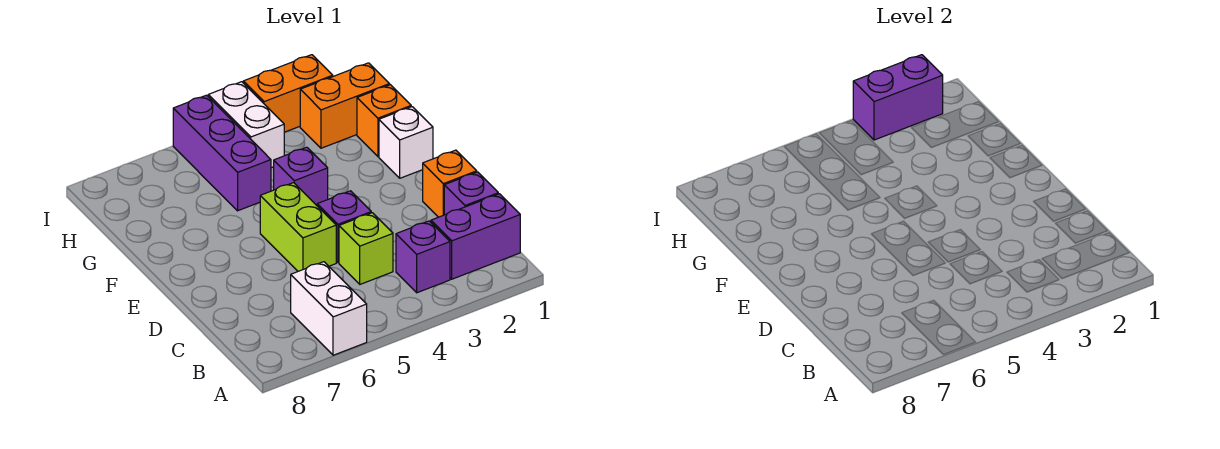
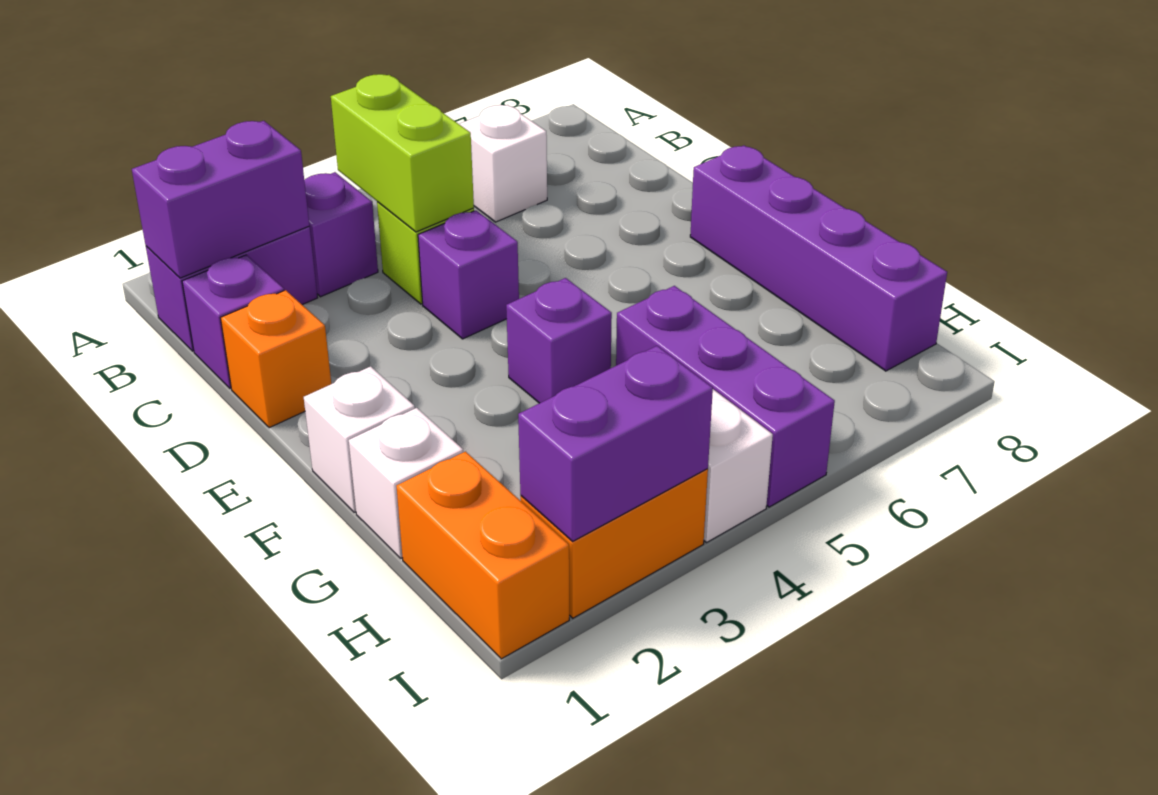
white 1x2 brick [291,262,367,355] -> white 1x1 brick [459,105,547,222]
none -> purple 1x2 brick [132,121,309,278]
lime 1x2 brick [260,183,336,271] -> lime 1x2 brick moved to [331,74,474,232]
none -> purple 1x4 brick [690,146,947,371]
orange 1x1 brick [357,85,411,156] -> white 1x1 brick [349,408,463,558]
orange 1x2 brick [300,63,390,148] -> orange 1x2 brick turned to [396,452,569,659]

